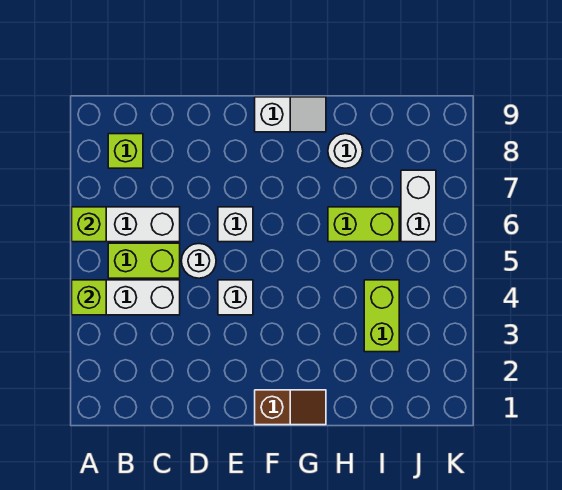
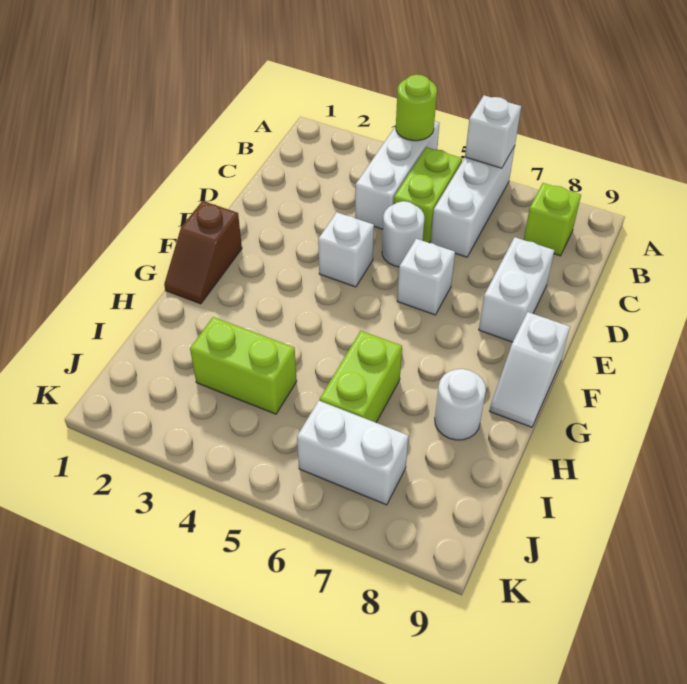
lime 1x1 brick [72,280,106,315] -> lime 1x1 round brick [396,74,437,141]
lime 1x1 brick [72,207,106,242] -> white 1x1 brick [465,95,521,168]
none -> white 1x2 brick [479,237,554,342]

